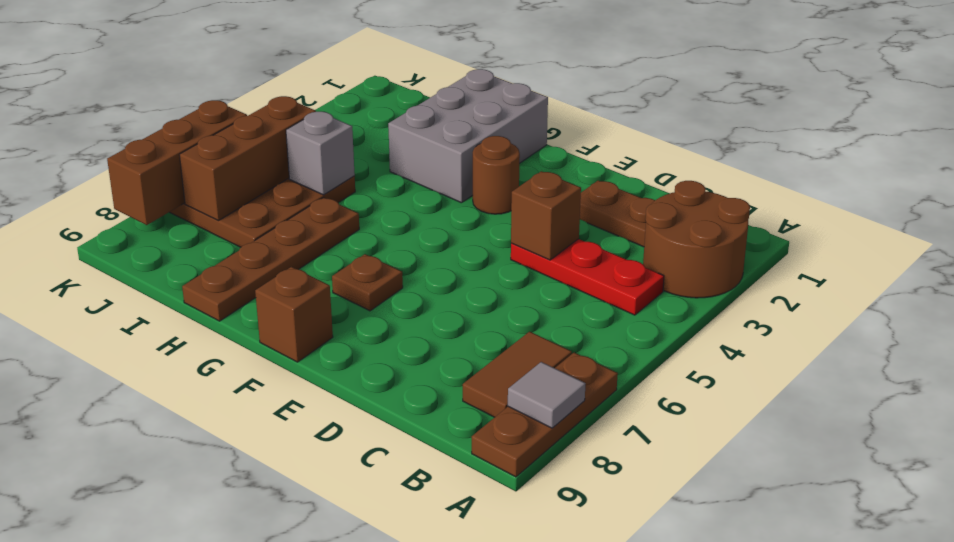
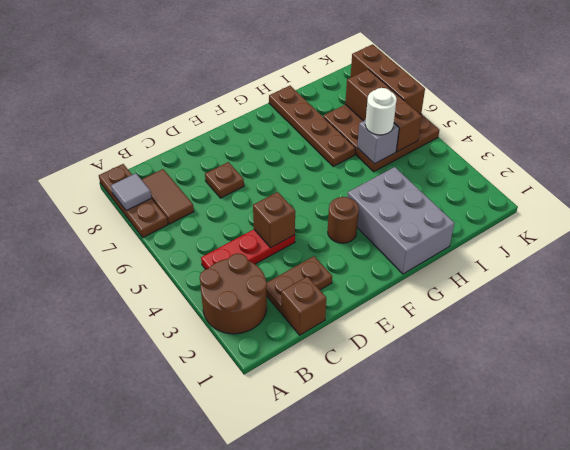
brown 1x1 plate [332,254,403,311] -> brown 1x1 plate moved to [205,162,244,198]
brown 1x1 brick [255,267,333,362] -> brown 1x1 brick moved to [281,276,326,335]
none -> white 1x1 round brick [365,88,397,135]

